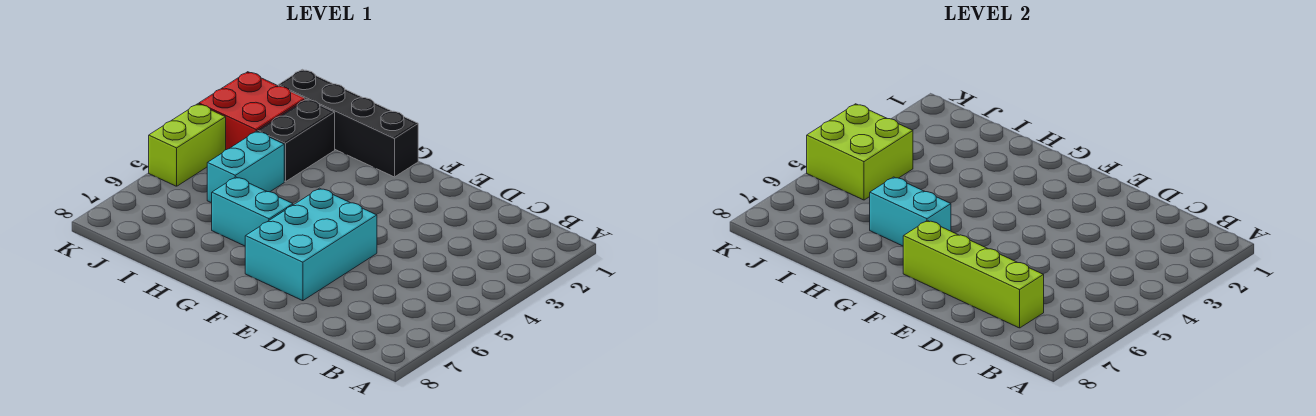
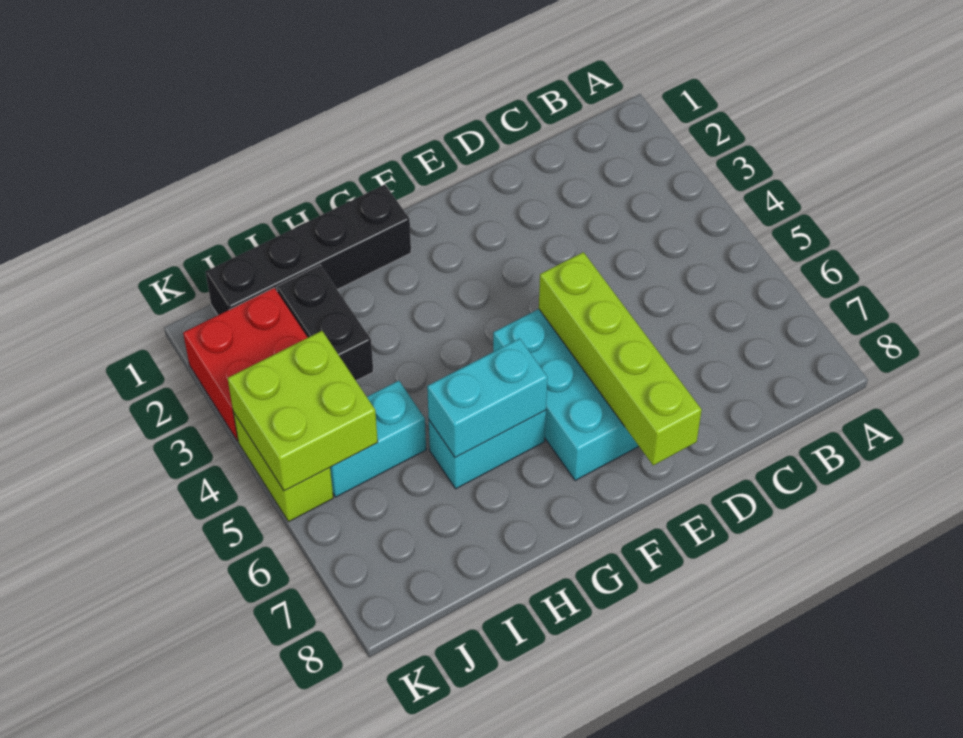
lime 1x4 brick [903,220,1044,328] -> lime 1x4 brick turned to [539,252,702,465]
cyan 1x2 brick [207,131,284,203] -> cyan 1x2 brick turned to [330,381,426,497]

